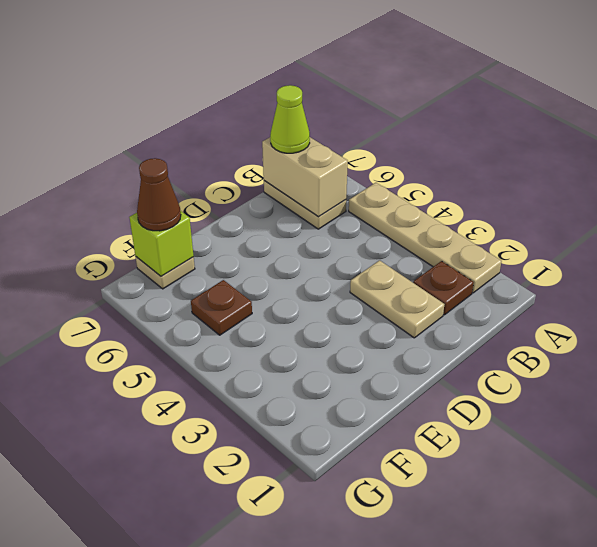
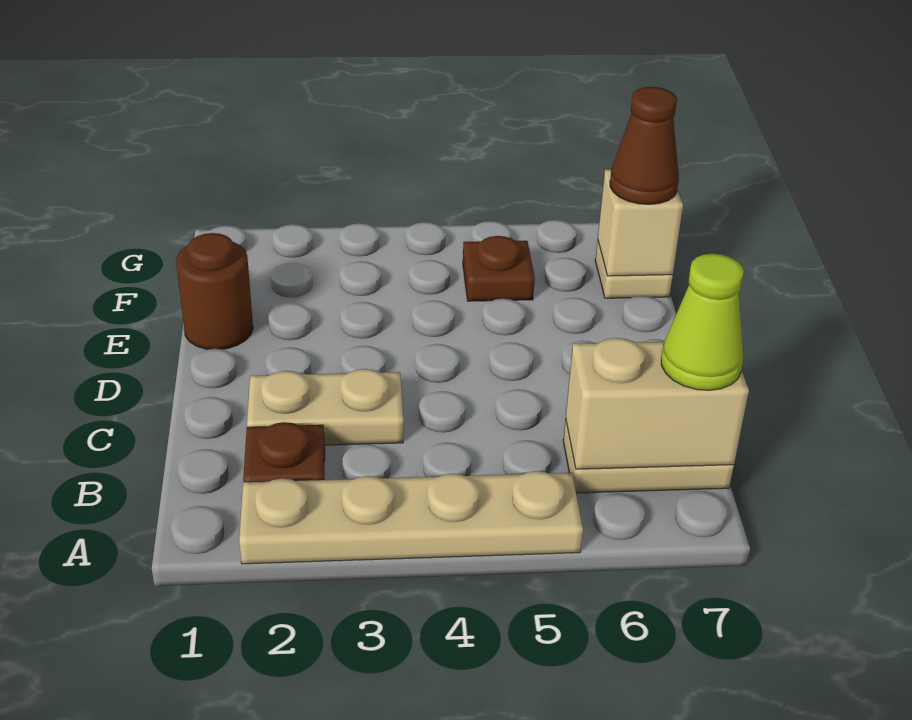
none -> brown 1x1 round brick [176,233,253,349]
lime 1x1 brick [129,211,194,276] -> tan 1x1 brick [598,170,683,276]

